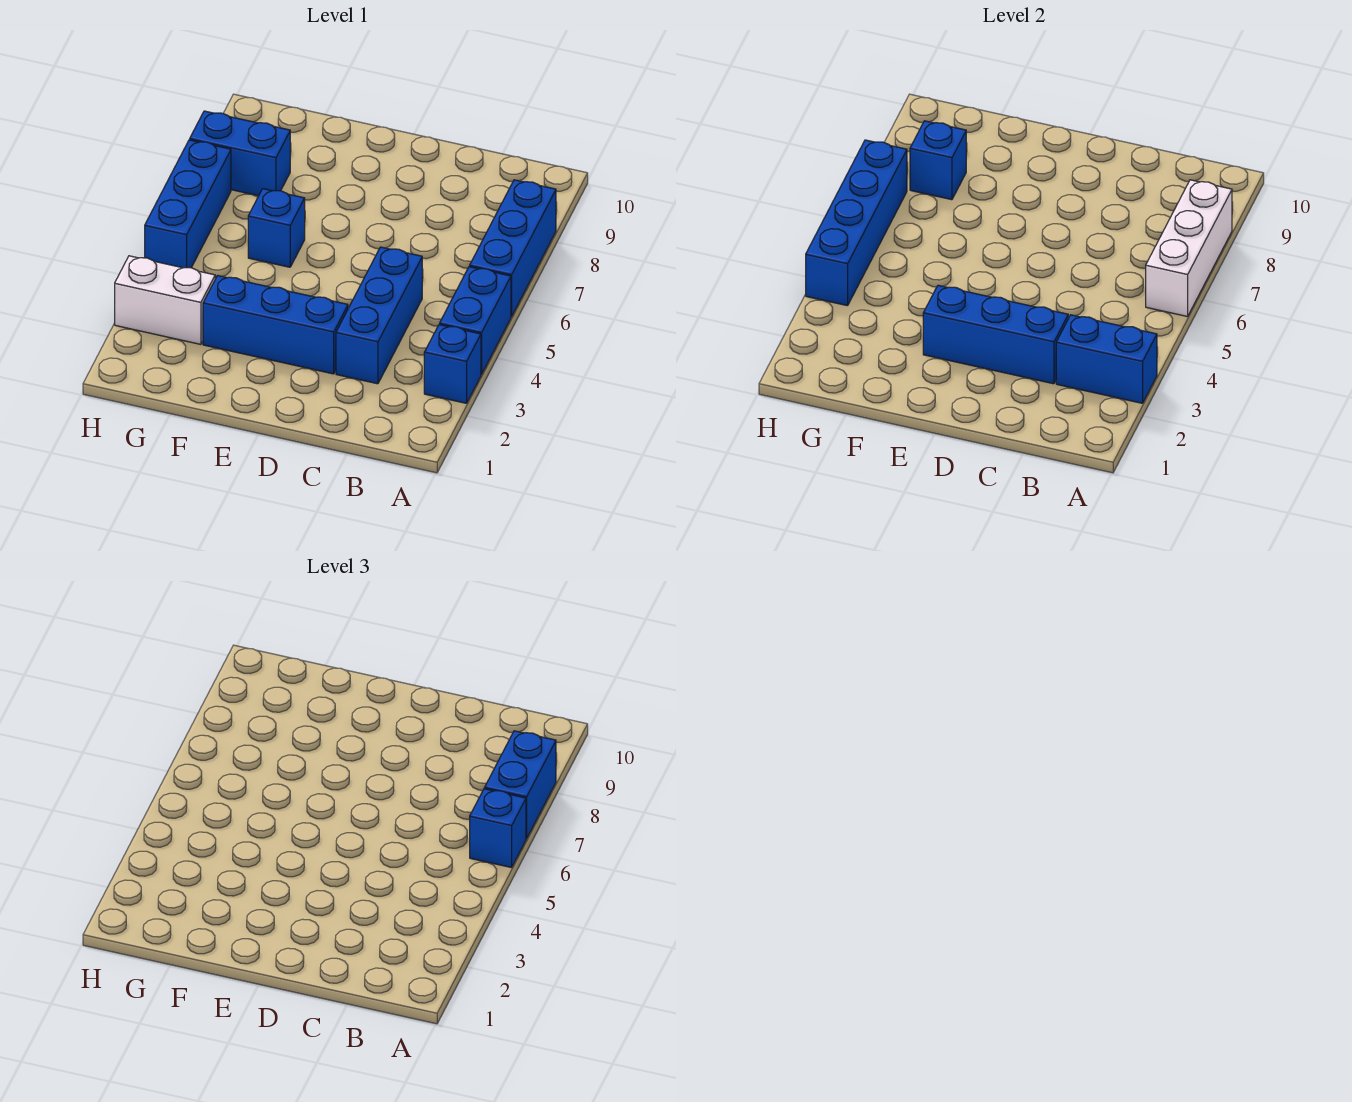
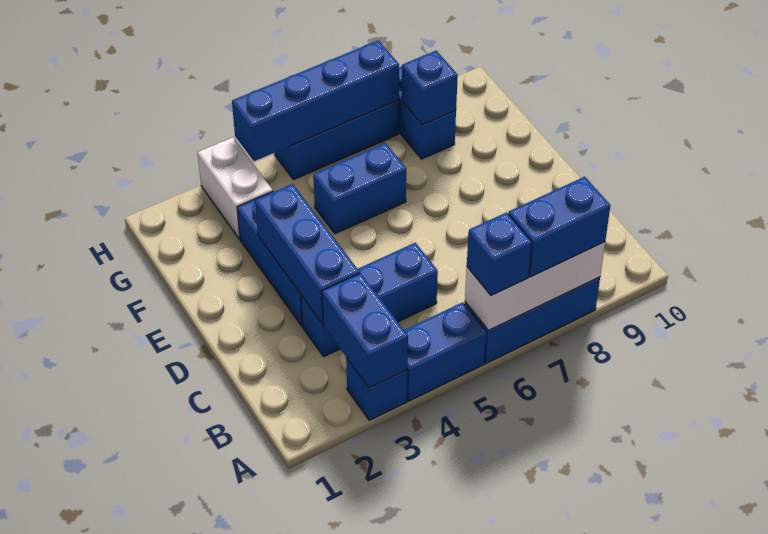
blue 1x1 brick [248,189,305,267] -> blue 1x2 brick [313,143,406,234]

